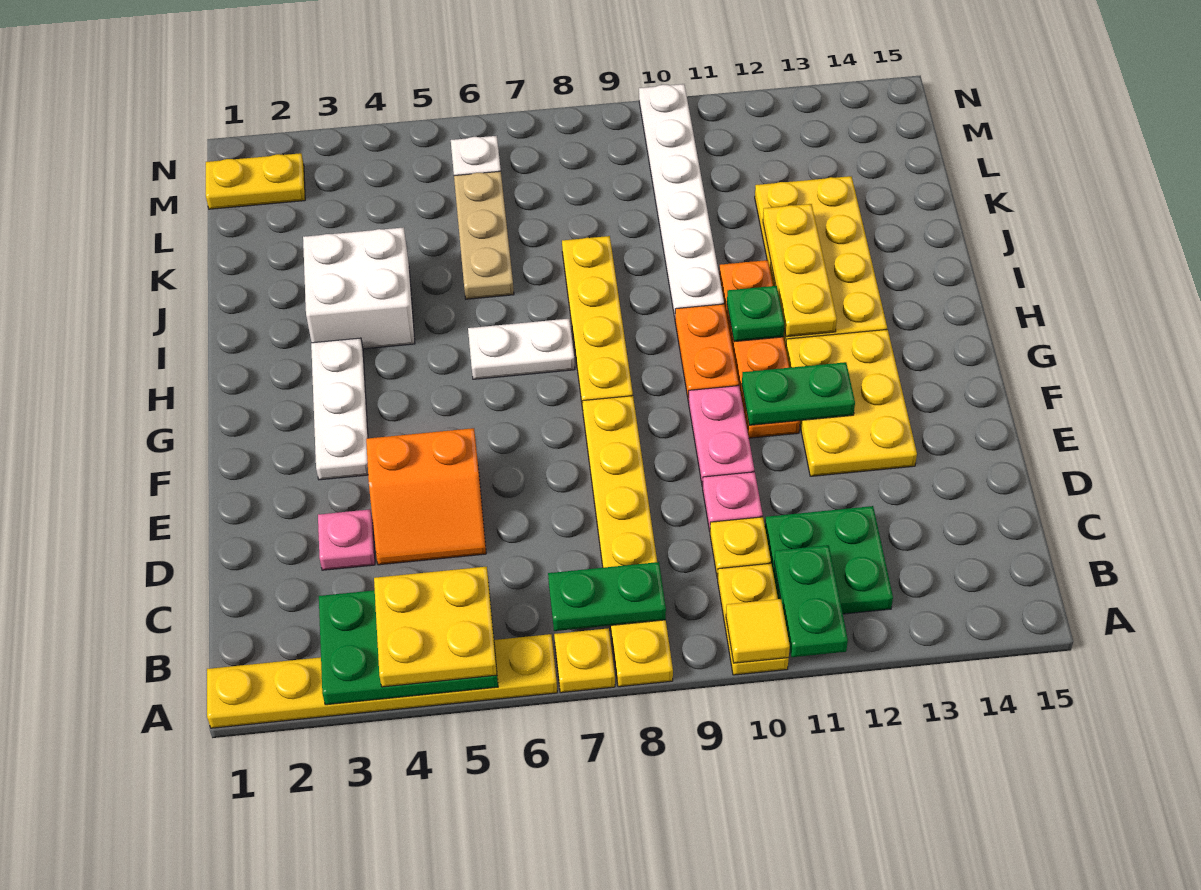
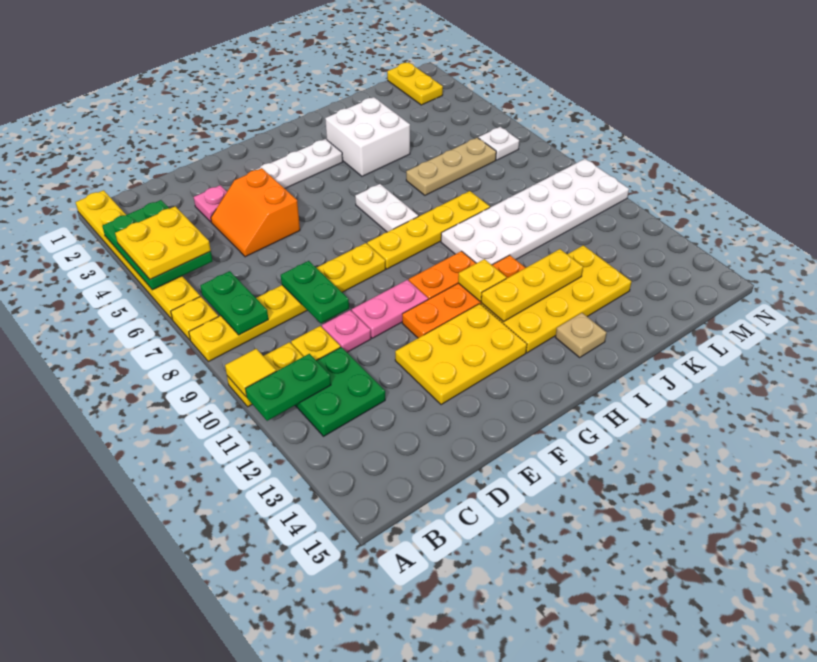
green 1x2 plate [742,362,855,425] -> green 1x2 plate moved to [281,261,349,323]
green 1x1 plate [727,286,784,342] -> yellow 1x1 plate [458,259,507,301]
white 1x6 plate [639,84,724,317] -> white 2x6 plate [441,159,629,265]
none -> tan 1x1 plate [555,313,606,357]

